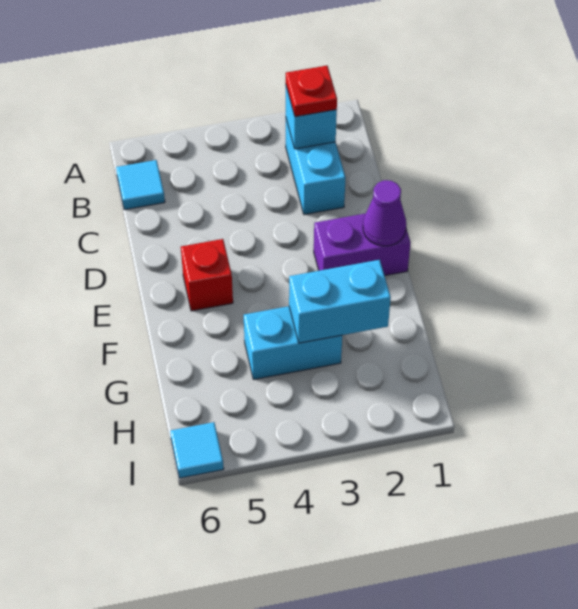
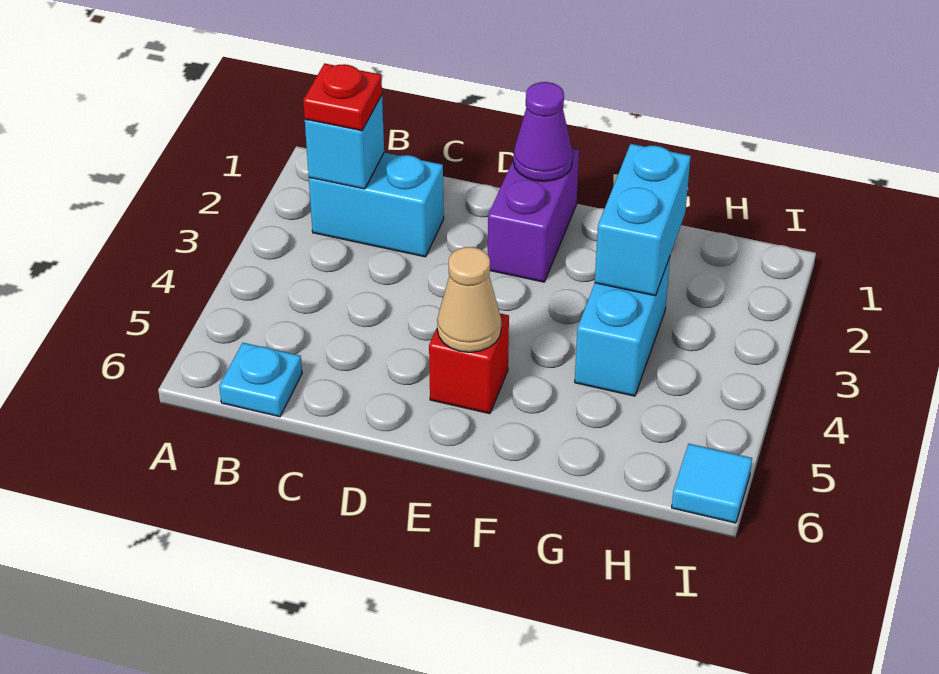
cyan 1x1 tile [116,160,165,210] -> cyan 1x1 plate [219,343,302,417]
none -> tan 1x1 cone [437,247,501,352]

